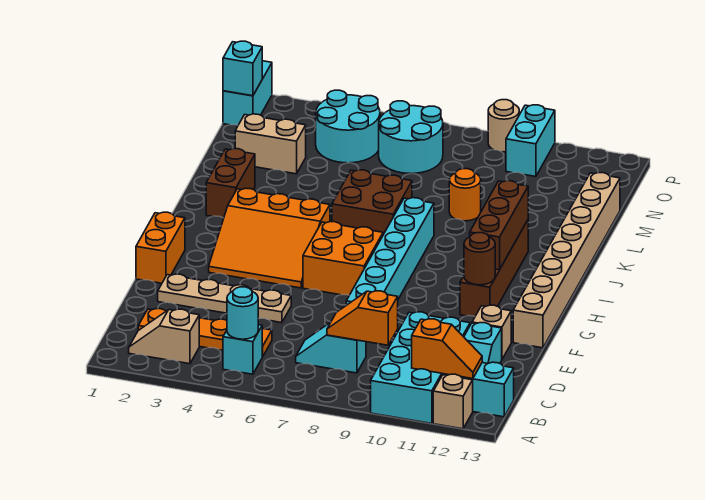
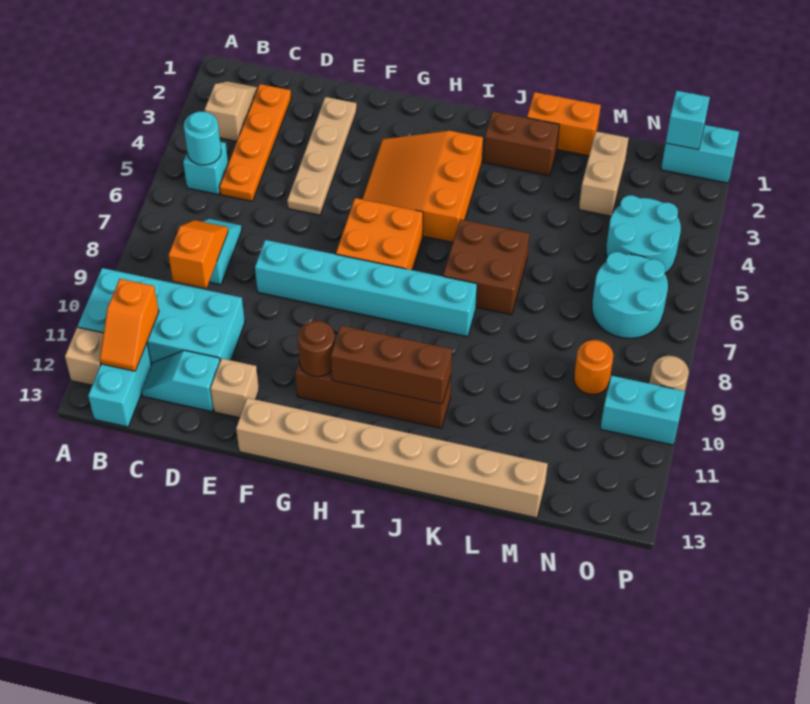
orange 1x2 brick [136,212,185,283] -> orange 1x2 brick moved to [527,92,601,156]
orange 1x1 round brick [449,168,481,221] -> orange 1x1 round brick moved to [574,340,613,394]

